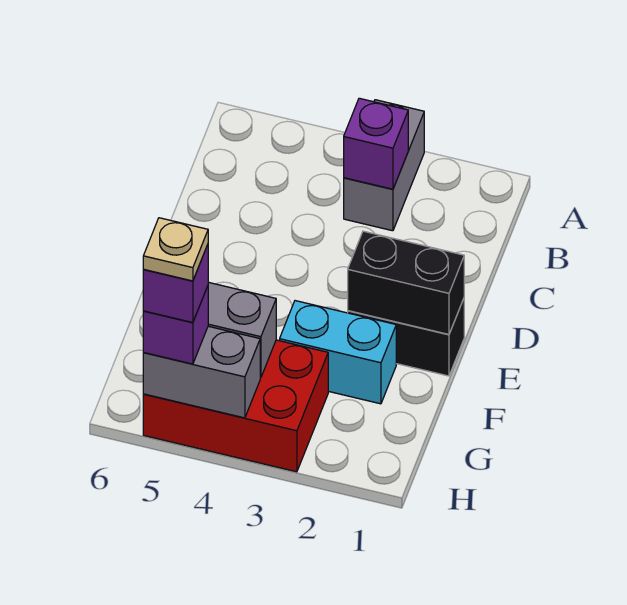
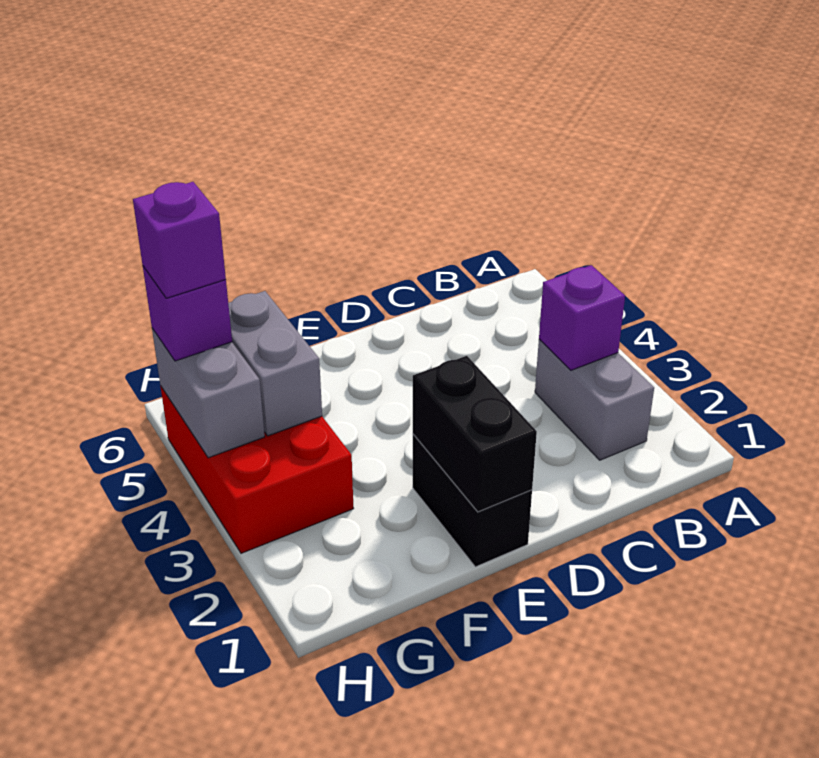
grey 1x2 brick [344,100,424,231] -> grey 1x2 brick turned to [535,339,654,460]
cyan 1x2 brick [280,301,396,404] -> none
tan 1x1 plate [143,218,208,281] -> none

